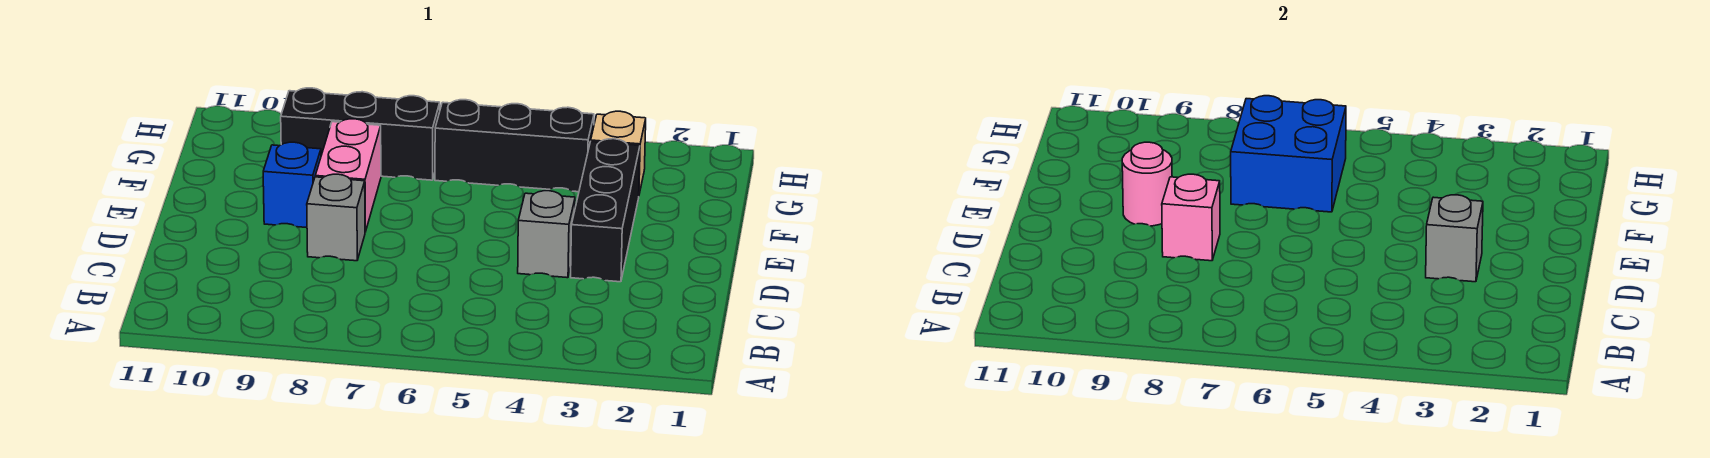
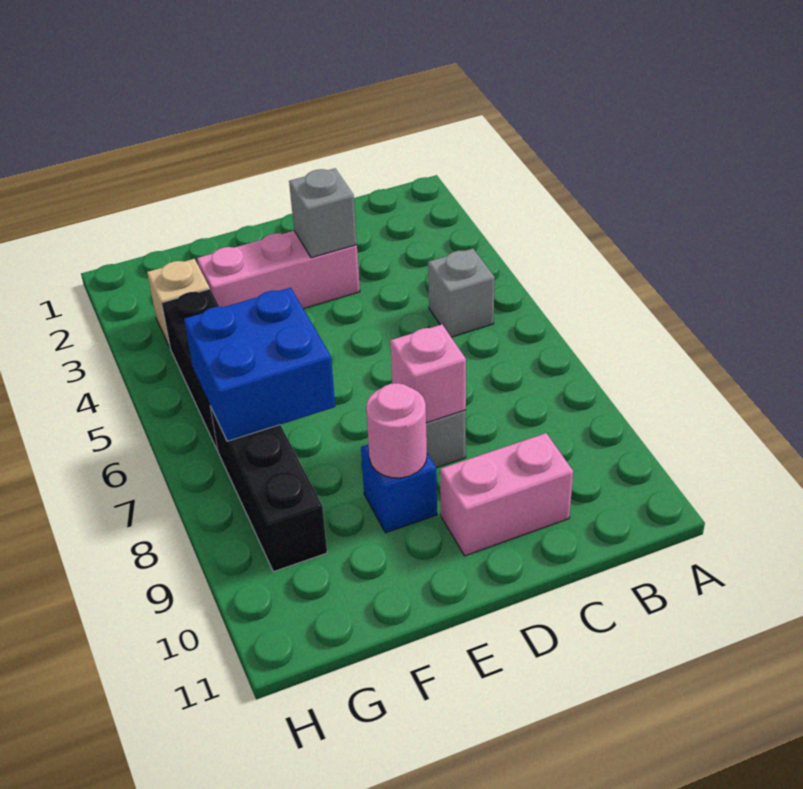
black 1x3 brick [571,139,640,282] -> pink 1x3 brick [197,231,360,309]
grey 1x1 brick [518,191,575,278] -> grey 1x1 brick moved to [428,249,495,337]
pink 1x2 brick [315,119,381,232] -> pink 1x2 brick moved to [440,433,573,556]

